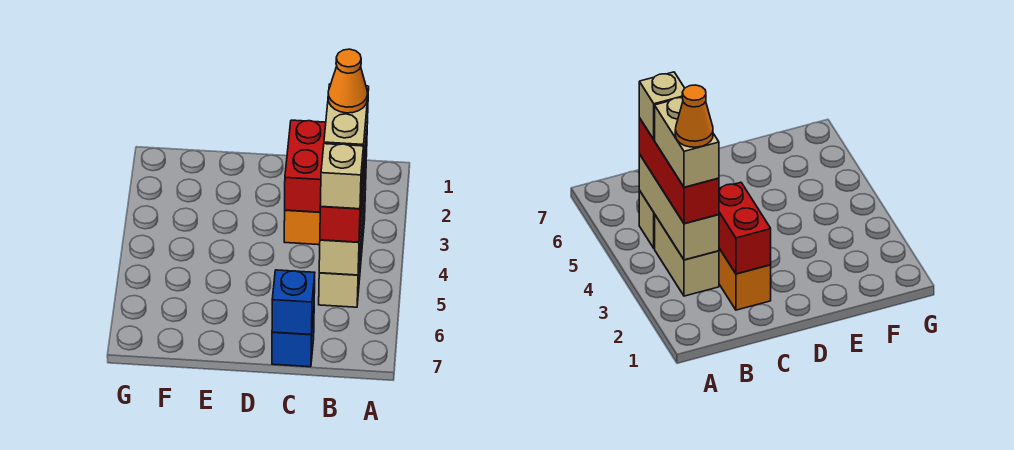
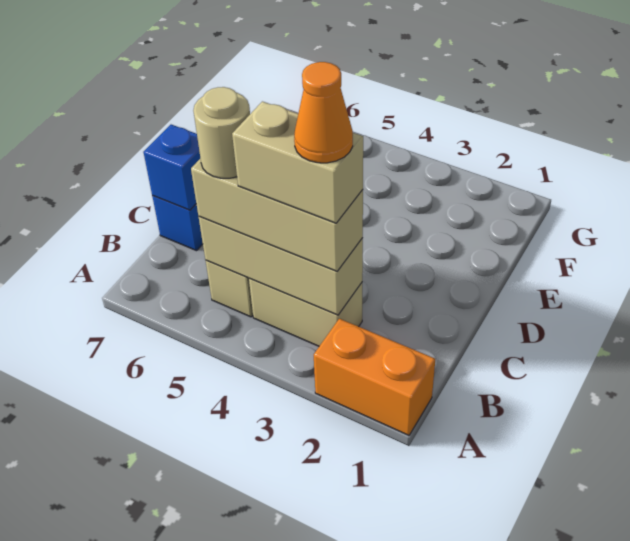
red 1x3 brick [320,122,368,242] -> tan 1x3 brick [191,159,363,271]
tan 1x1 brick [320,144,364,209] -> tan 1x1 round brick [193,87,250,178]
orange 1x2 brick [284,210,320,245] -> orange 1x2 brick moved to [314,319,435,435]
red 1x2 brick [285,120,326,212] -> none

